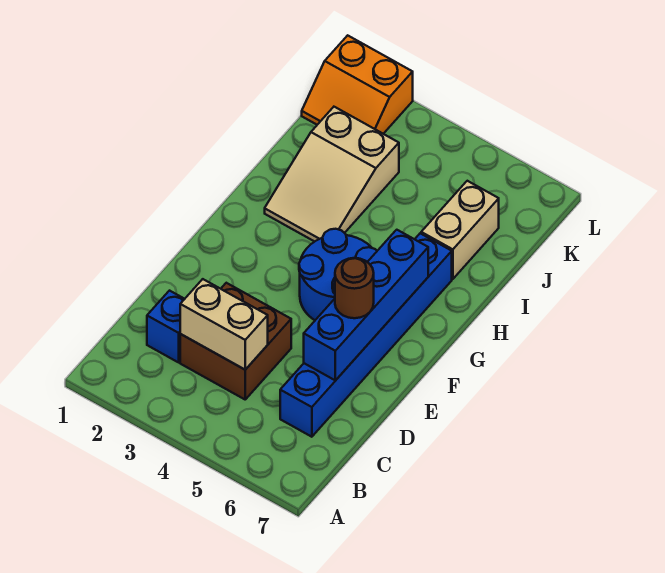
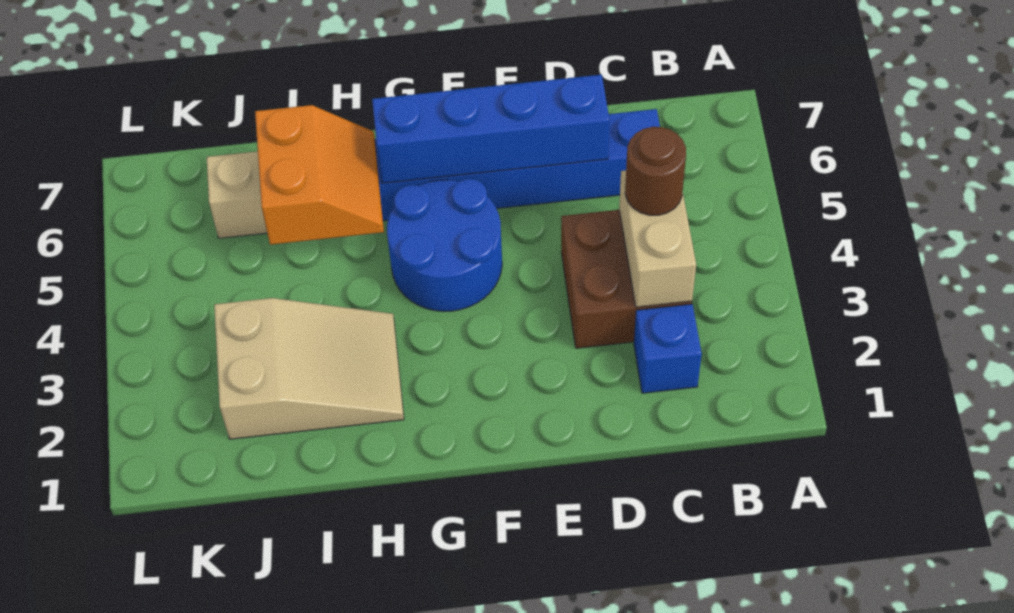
brown 1x1 round brick [335,258,374,318] -> brown 1x1 round brick moved to [625,127,686,215]
orange 2x2 slope [302,35,413,134] -> orange 2x2 slope moved to [255,105,384,245]

